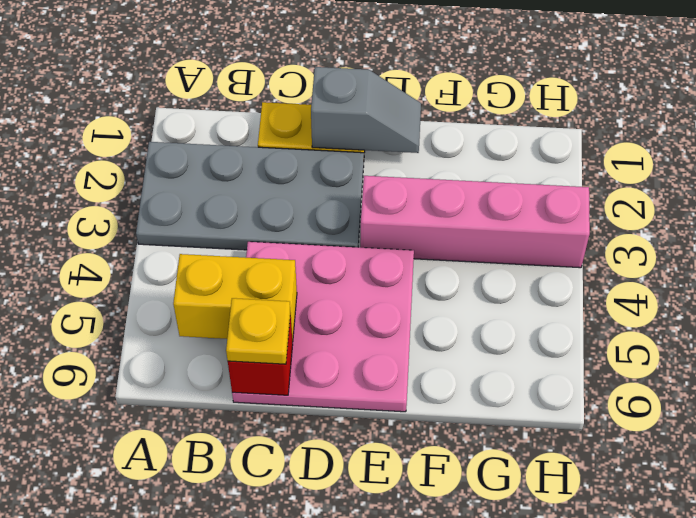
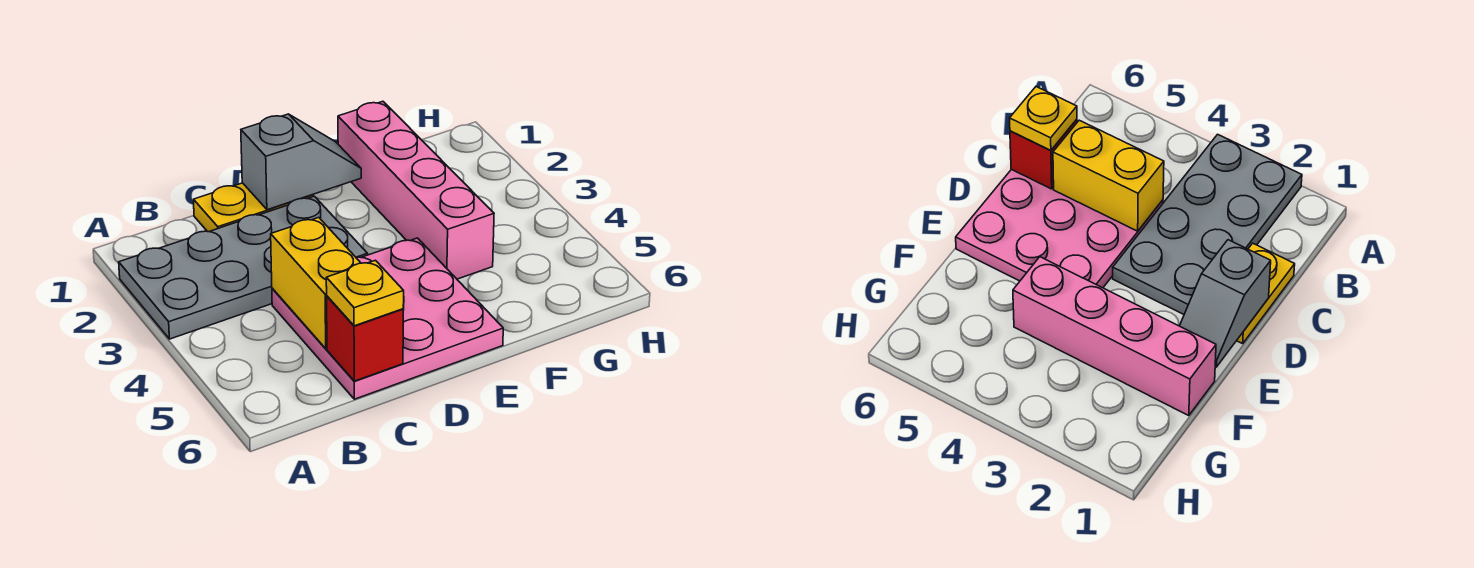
yellow 1x2 brick [173,254,297,342] -> yellow 1x2 brick turned to [271,217,360,349]
pink 1x4 brick [360,176,590,268] -> pink 1x4 brick turned to [338,101,494,279]

